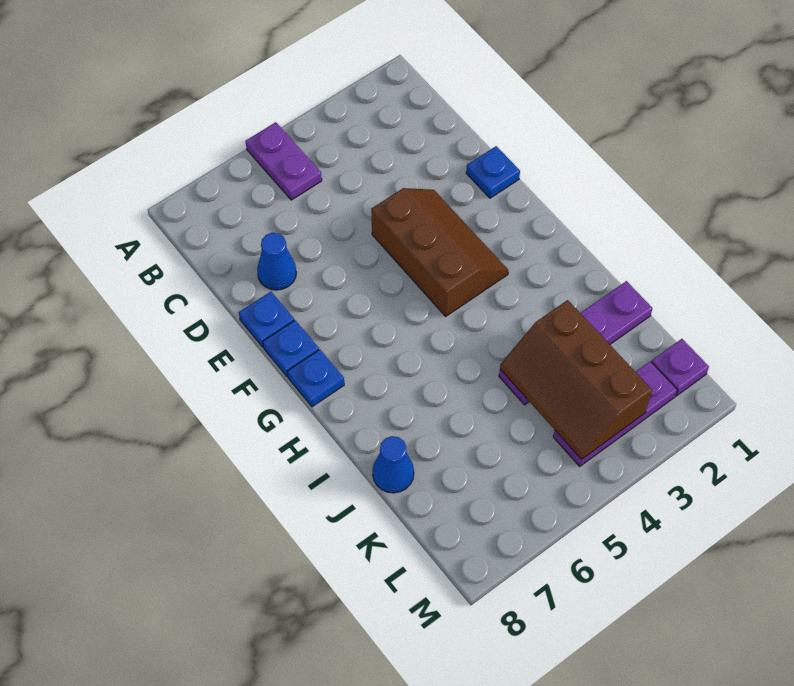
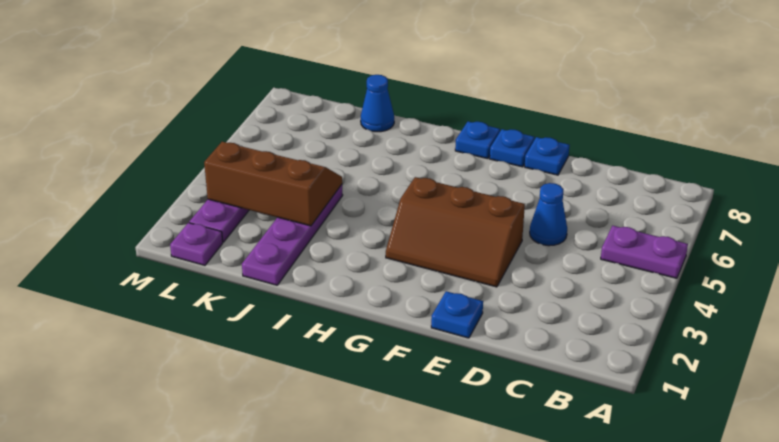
blue 1x1 cone [257,233,296,290] -> blue 1x1 cone moved to [530,183,567,246]

